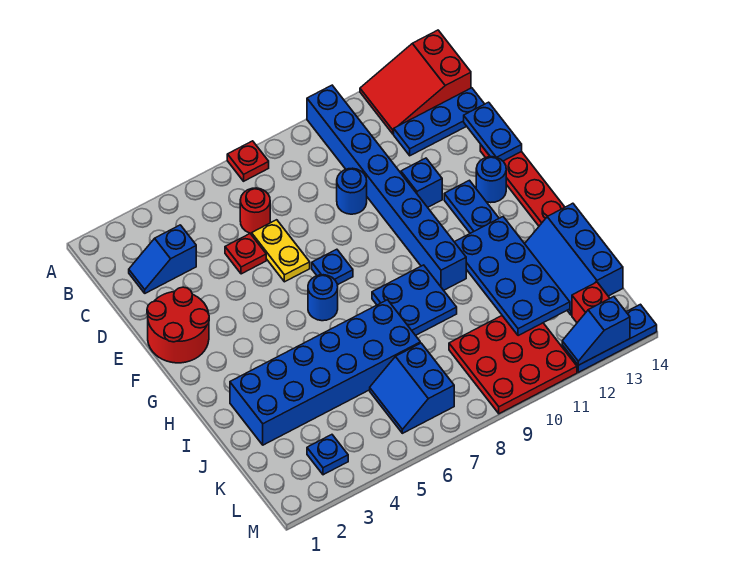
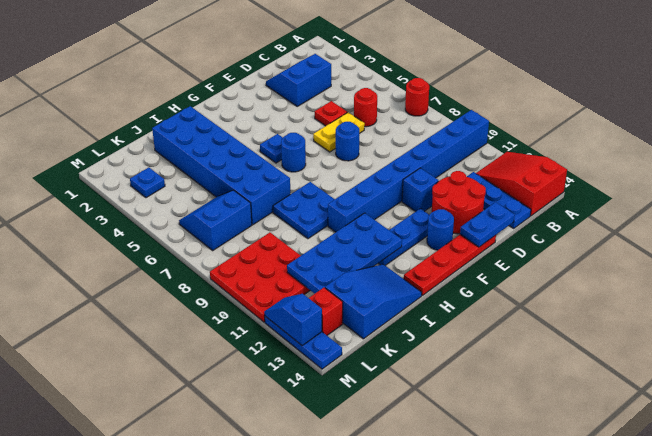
red 1x1 plate [227,141,269,181] -> red 1x1 round brick [405,78,429,116]
blue 1x2 slope [129,225,196,293] -> blue 2x2 slope [266,54,331,106]
blue 1x1 round brick [337,168,367,214] -> blue 1x1 round brick moved to [336,122,359,161]
red 2x2 round brick [147,287,209,363] -> red 2x2 round brick moved to [432,171,486,234]
blue 1x1 plate [312,249,353,285] -> blue 1x1 plate moved to [260,134,283,163]
blue 2x3 slope [525,203,623,315] -> blue 2x3 slope turned to [325,264,422,339]

